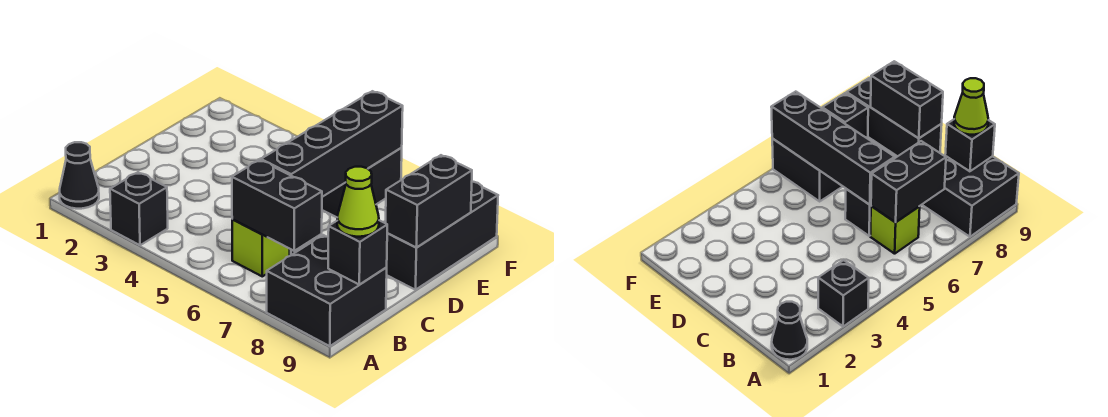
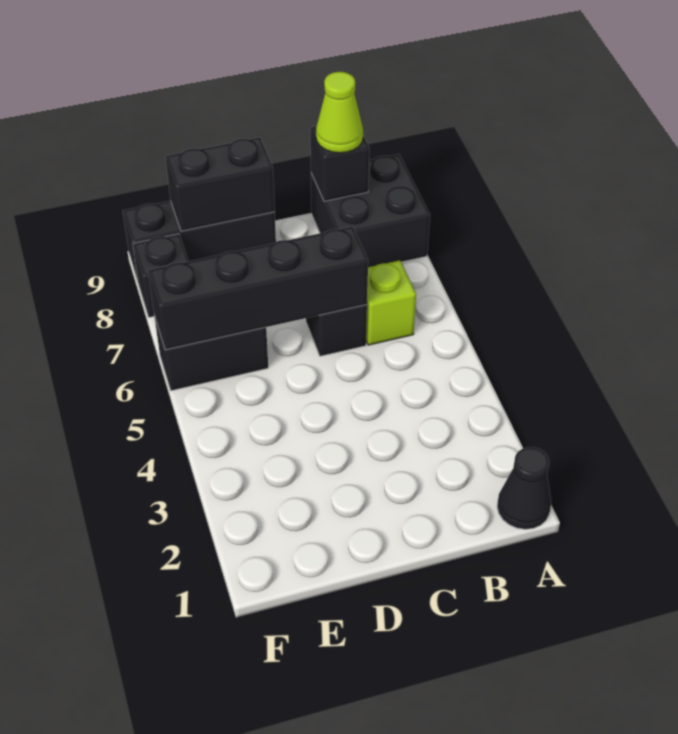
black 1x1 brick [110,172,168,245] -> none
black 1x2 brick [232,160,322,251] -> none

